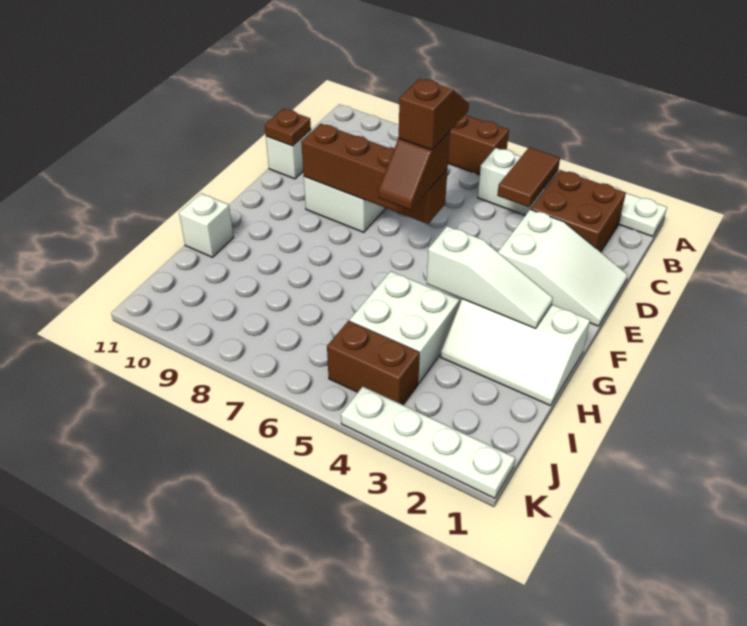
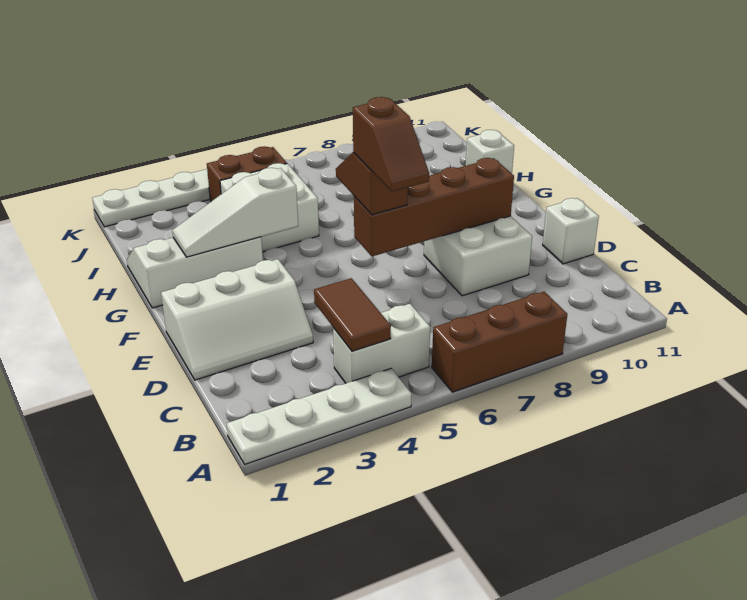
brown 2x2 brick [531,170,626,252] -> none
white 2x3 slope [498,209,628,326] -> white 2x3 slope turned to [161,259,313,380]
brown 1x1 plate [265,109,311,146] -> none

